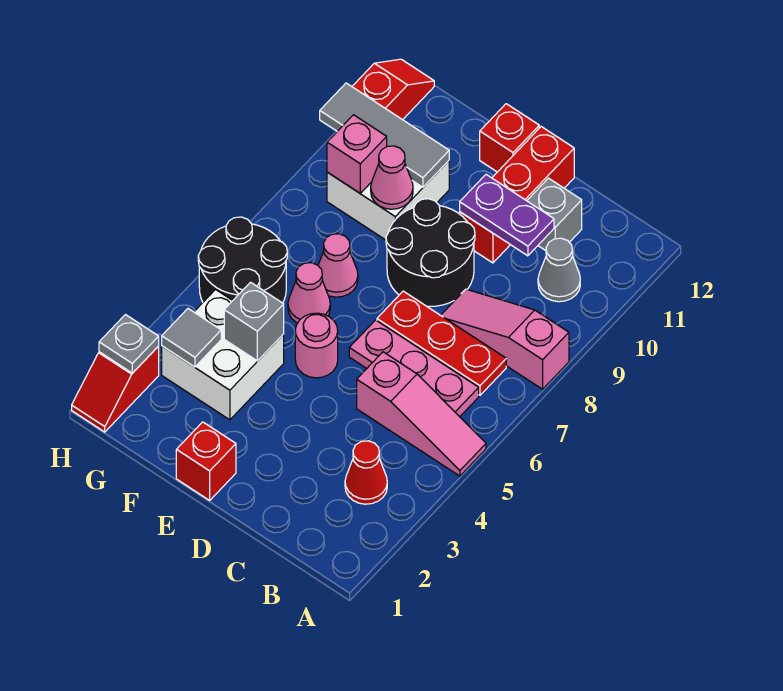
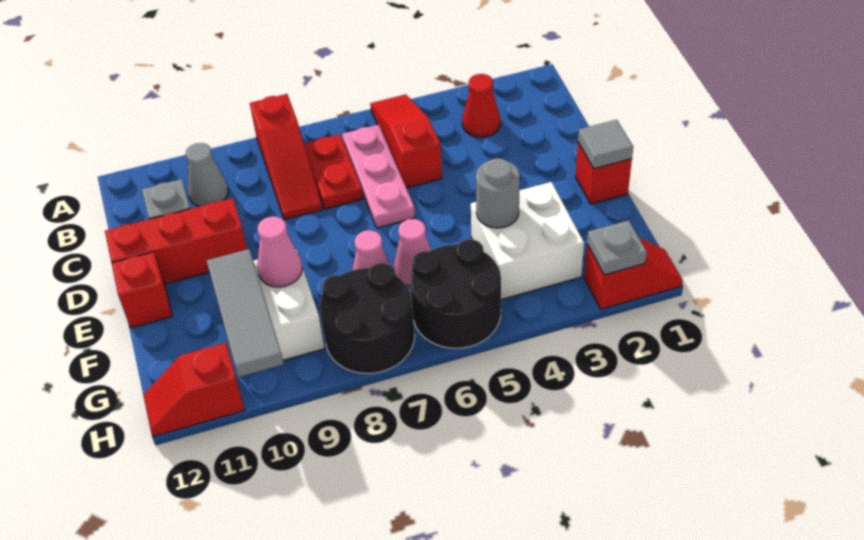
pink 1x3 slope [357,352,486,476] -> red 1x3 slope [370,95,442,188]
pink 1x3 slope [441,289,569,389] -> red 1x3 slope [250,94,323,220]
red 1x3 plate [377,291,506,395] -> red 1x2 plate [304,134,363,209]
purple 1x2 plate [460,175,554,256] -> none
black 2x2 round brick [386,199,475,306] -> black 2x2 round brick moved to [320,263,415,374]
pink 1x1 round brick [295,313,338,378] -> none
grey 1x1 brick [224,282,284,361] -> grey 1x1 round brick [476,158,520,228]
grey 1x1 tile [162,309,221,367] -> grey 1x1 tile moved to [578,120,633,169]
pink 1x1 brick [327,115,387,193] -> none

